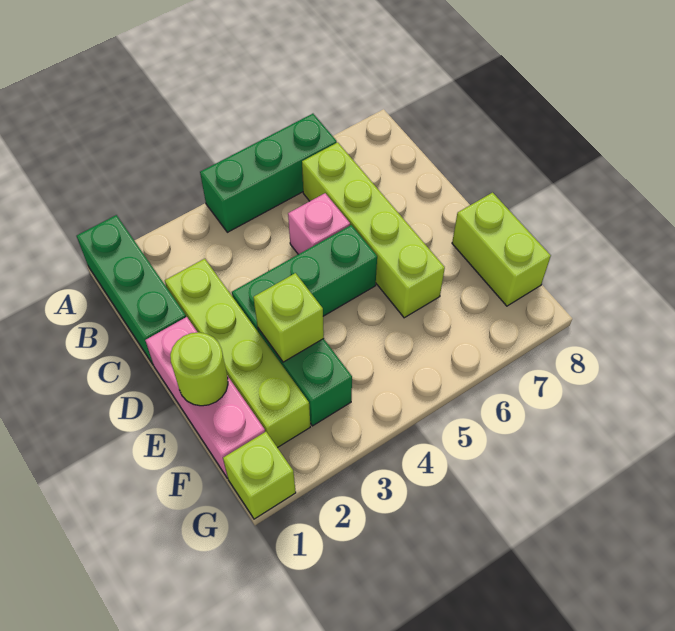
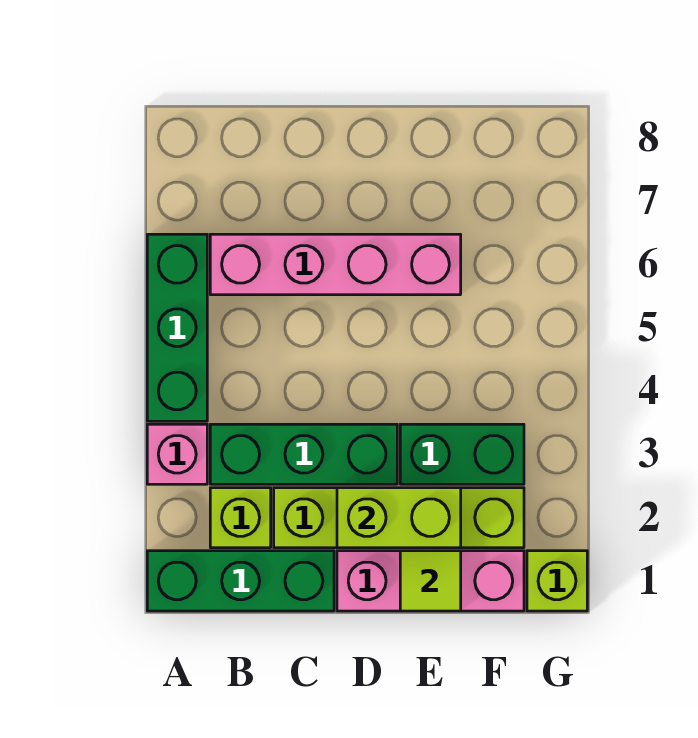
lime 1x4 brick [302,142,445,318] -> pink 1x4 brick [210,234,461,295]
pink 1x1 brick [288,193,350,254] -> pink 1x1 brick moved to [147,424,207,484]
green 1x3 brick [232,225,377,331] -> green 1x3 brick turned to [210,424,397,484]
lime 1x1 round brick [170,332,228,406] -> lime 1x1 tile [400,551,461,611]
lime 1x1 brick [253,273,324,362] -> lime 1x1 brick moved to [210,488,271,548]
lime 1x2 brick [452,193,551,306] -> lime 1x2 brick moved to [337,488,461,548]

